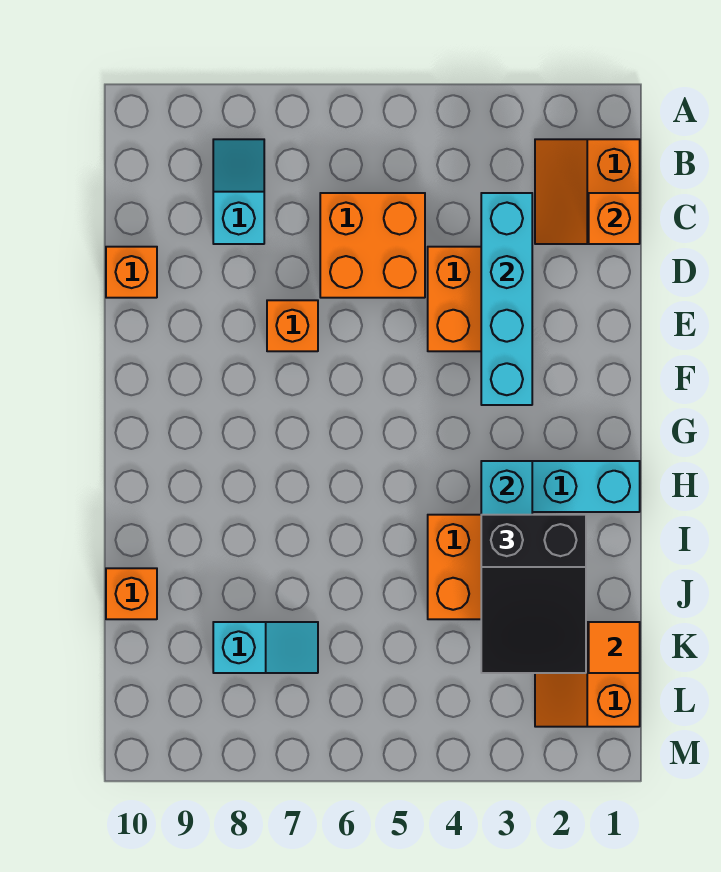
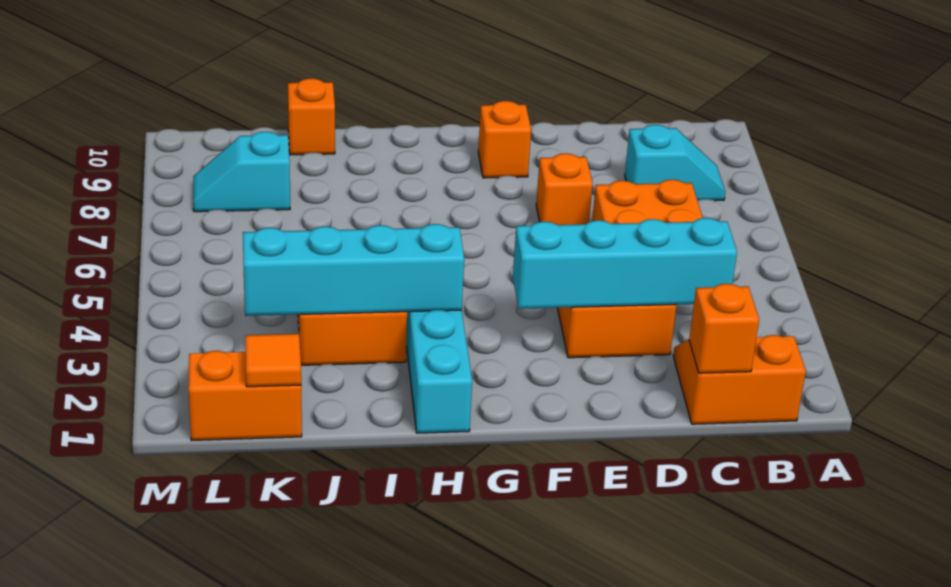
orange 1x1 brick [106,247,157,298] -> orange 1x1 brick moved to [478,101,531,178]
black 2x3 slope [481,515,586,673] -> none
cyan 1x2 slope [213,622,318,673] -> cyan 1x2 slope turned to [193,132,290,212]

